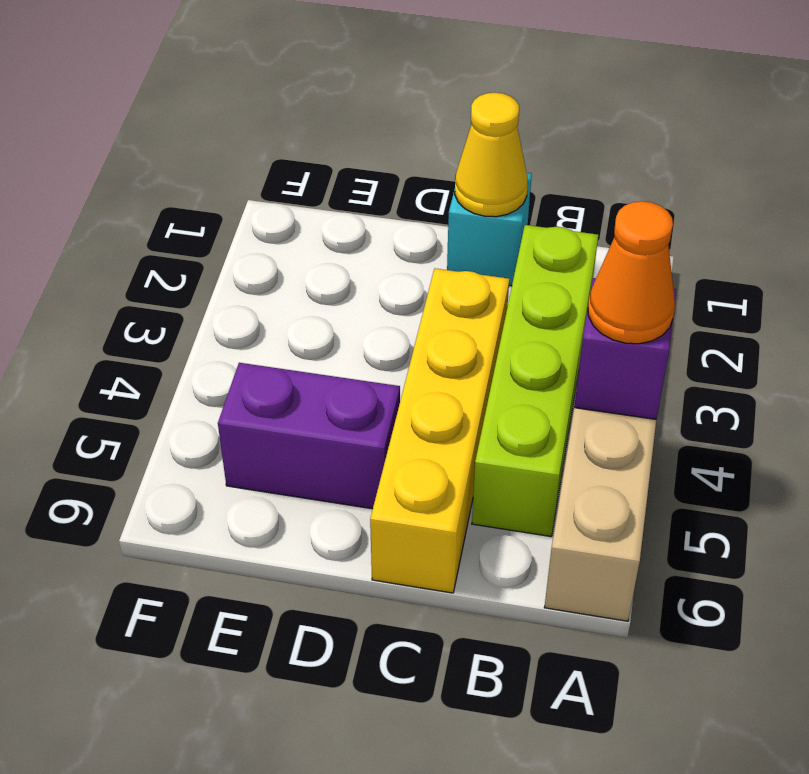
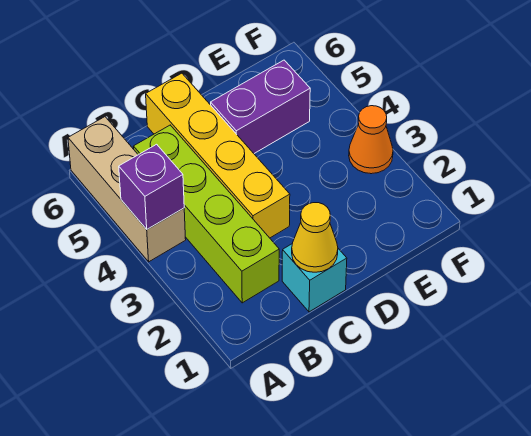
orange 1x1 cone [588,201,675,344] -> orange 1x1 cone moved to [349,106,393,174]

